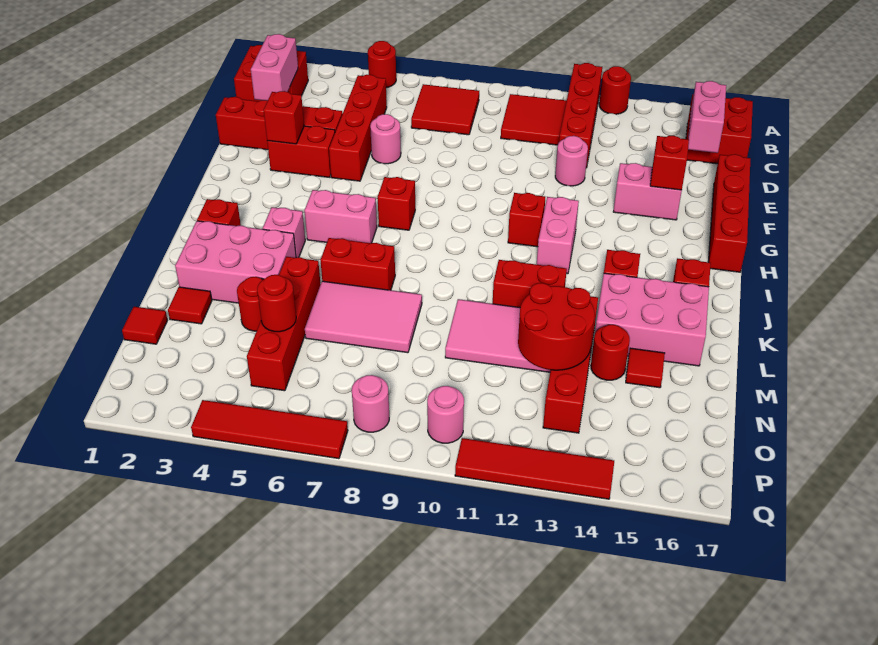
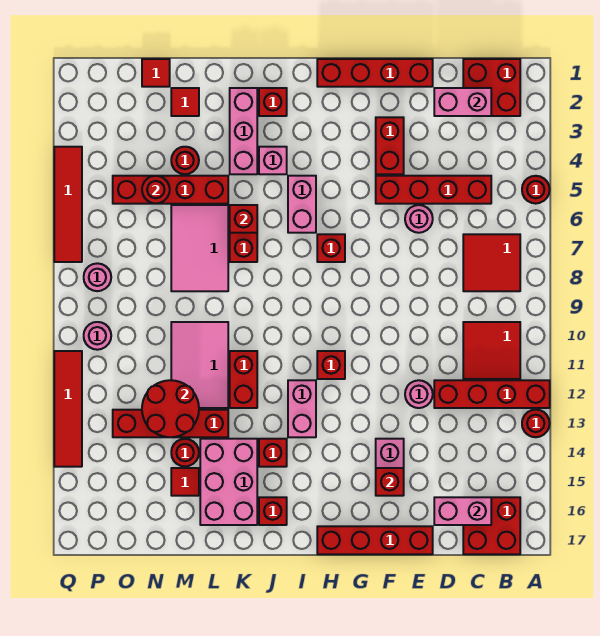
red 1x4 brick [216,97,342,150] -> red 1x4 brick turned to [317,59,433,87]
red 1x1 brick [264,91,304,144] -> red 1x1 brick moved to [230,205,257,233]
pink 1x2 brick [537,197,579,274] -> pink 1x2 brick turned to [288,380,316,437]
pink 2x3 brick [175,221,296,303] -> pink 1x3 brick [230,88,257,174]

